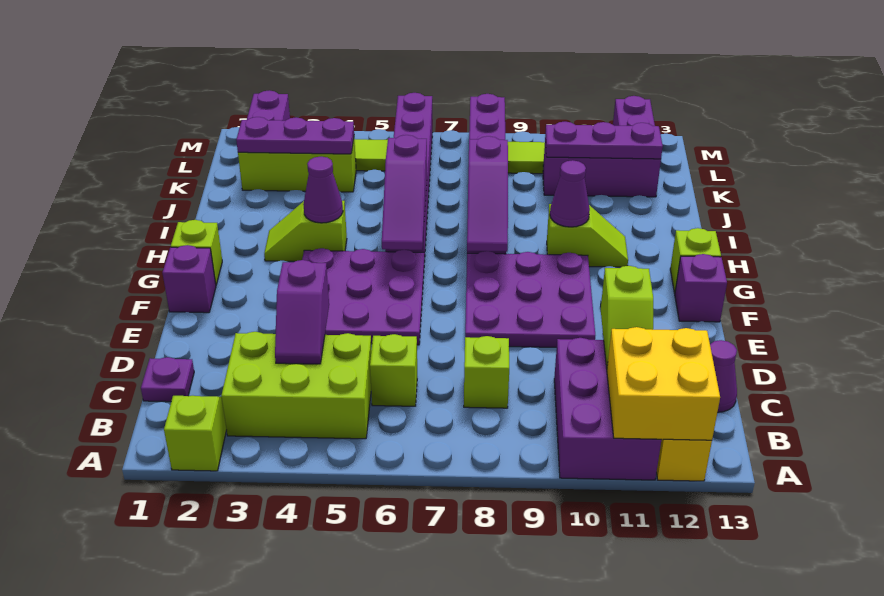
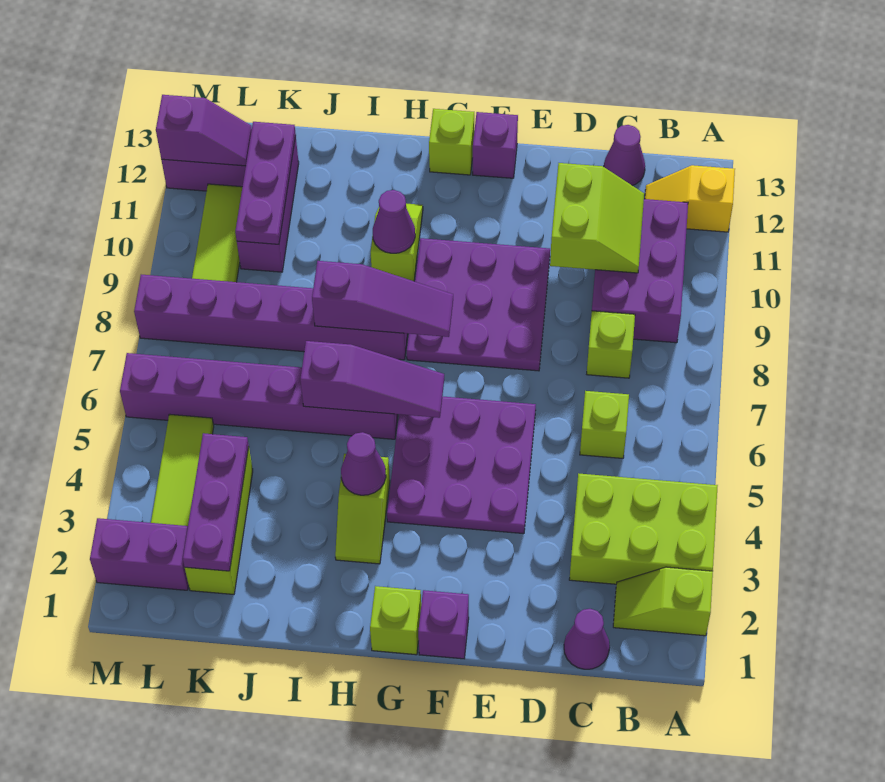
purple 2x3 brick [554,338,661,480] -> purple 2x3 brick turned to [592,199,688,343]
yellow 2x2 brick [607,327,720,440] -> none
lime 2x3 brick [221,332,372,439] -> lime 2x3 brick turned to [569,473,718,584]
purple 1x1 plate [141,357,194,402] -> purple 1x1 cone [564,609,610,669]
purple 1x2 slope [275,260,329,364] -> purple 1x2 slope moved to [156,95,252,166]
lime 1x2 slope [601,266,653,368] -> lime 2x2 slope [550,163,644,273]

